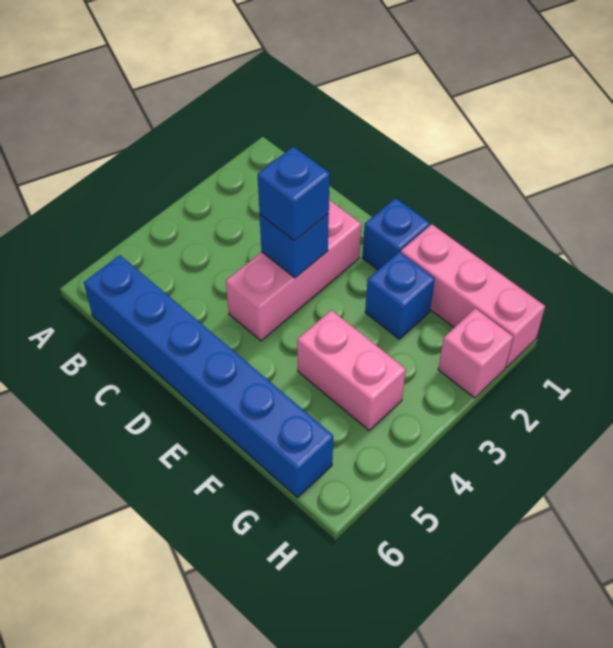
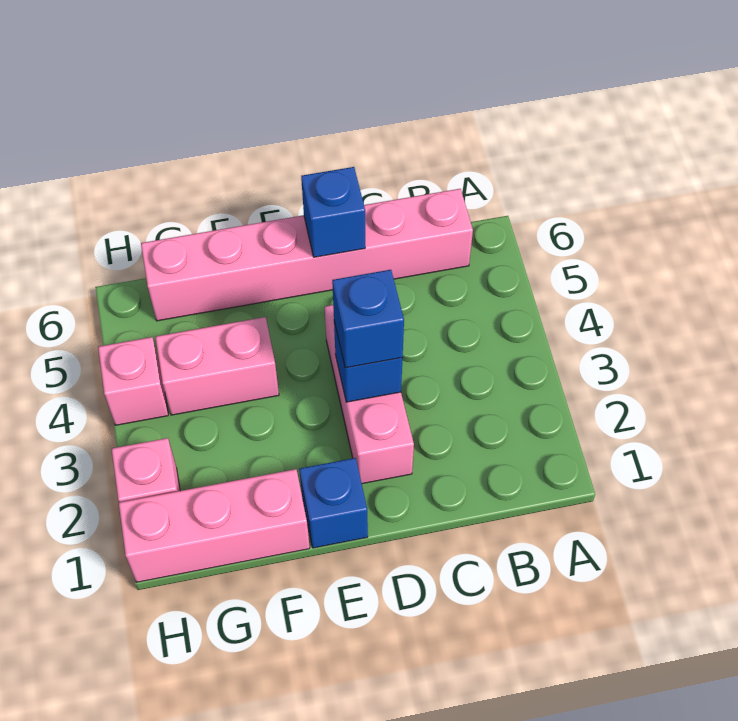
blue 1x6 brick [84,255,333,497] -> pink 1x6 brick [141,189,473,321]
blue 1x1 brick [365,252,435,339] -> blue 1x1 brick moved to [301,167,365,257]
none -> pink 1x1 brick [98,337,168,425]

